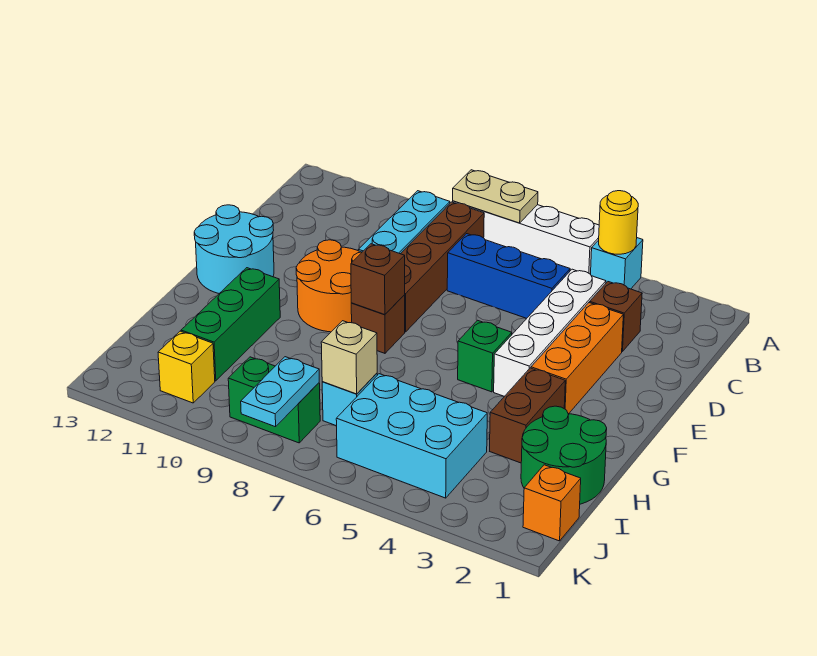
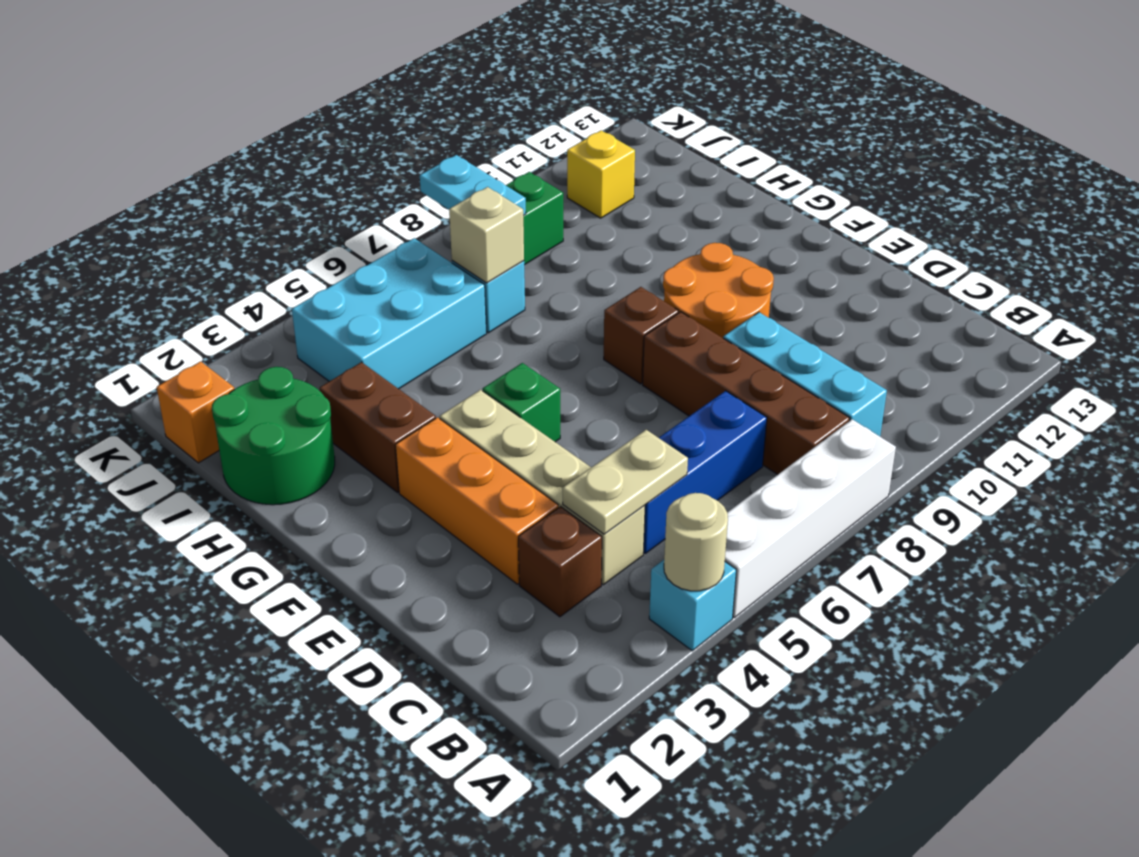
yellow 1x1 round brick [599,191,638,254] -> tan 1x1 round brick [664,493,728,591]
tan 1x2 plate [453,170,538,223] -> tan 1x2 plate moved to [563,430,688,534]
white 1x4 brick [494,269,606,396] -> tan 1x4 brick [439,390,645,585]
cyan 2x2 round brick [194,205,274,293] -> none
brown 1x1 brick [351,244,405,315] -> none
green 1x3 brick [181,268,280,381] -> none

